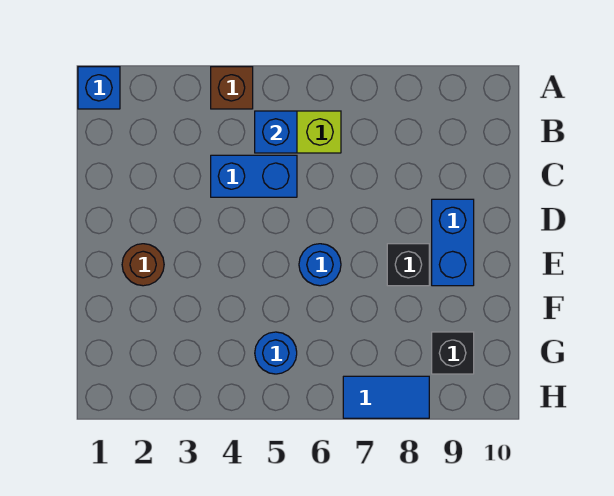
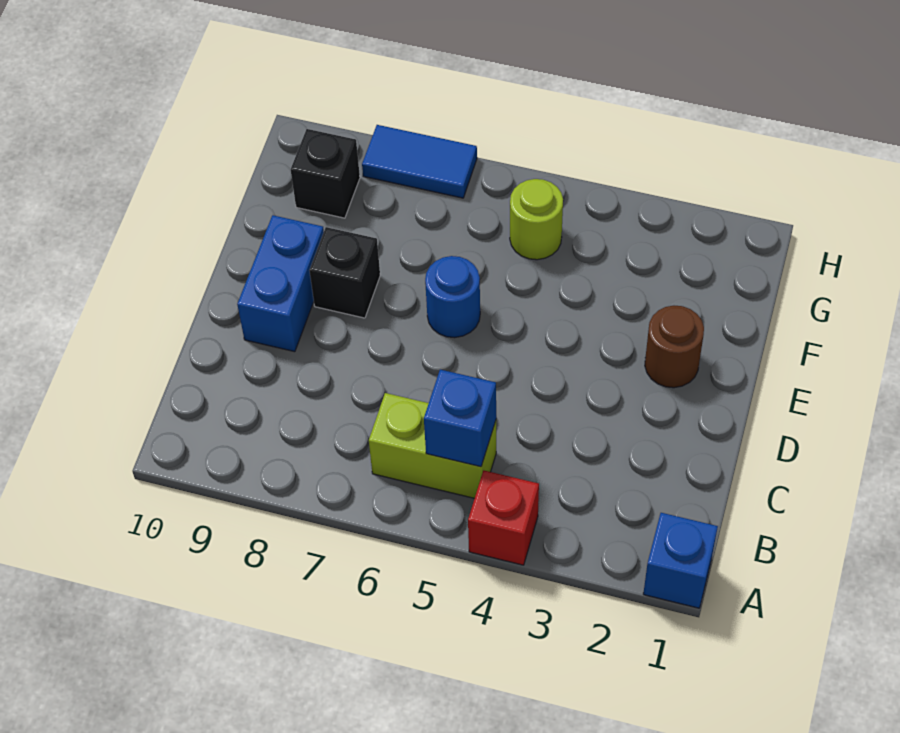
brown 1x1 brick [211,67,253,109] -> red 1x1 brick [468,470,539,565]
blue 1x2 brick [211,155,297,197] -> none
blue 1x1 round brick [255,332,297,374] -> lime 1x1 round brick [510,179,563,260]

